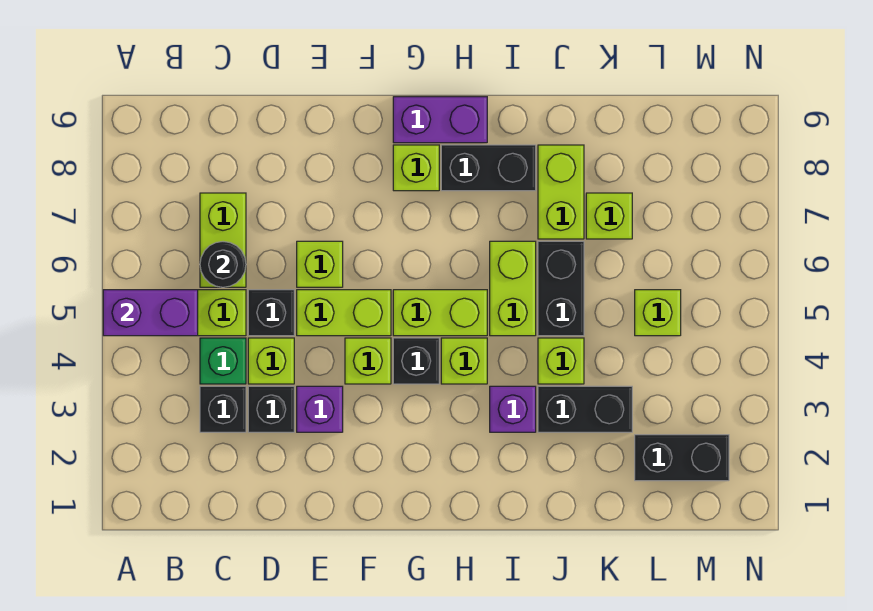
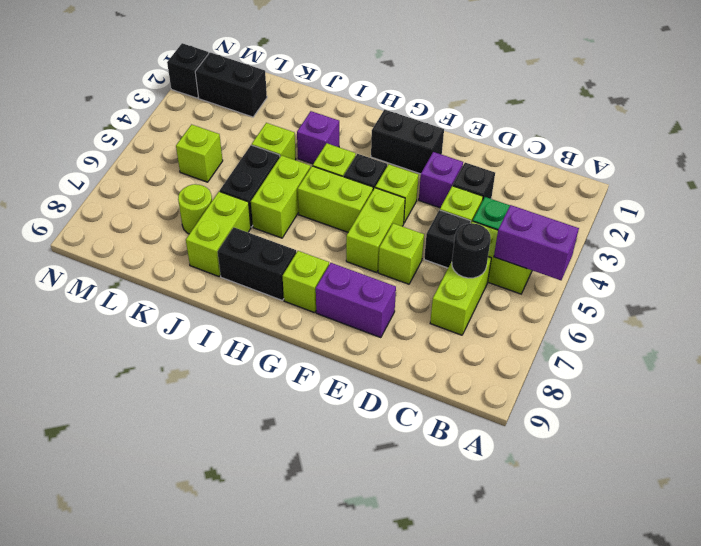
black 1x1 brick [200,386,246,432] -> black 1x1 brick moved to [167,43,209,98]
lime 1x2 brick [297,290,391,336] -> lime 1x2 brick turned to [346,188,405,272]
purple 1x2 brick [393,97,487,143] -> purple 1x2 brick moved to [316,263,396,338]
black 1x2 brick [538,386,632,432] -> black 1x2 brick moved to [371,110,444,174]
lime 1x1 brick [586,193,632,239] -> lime 1x1 round brick [178,184,212,234]

